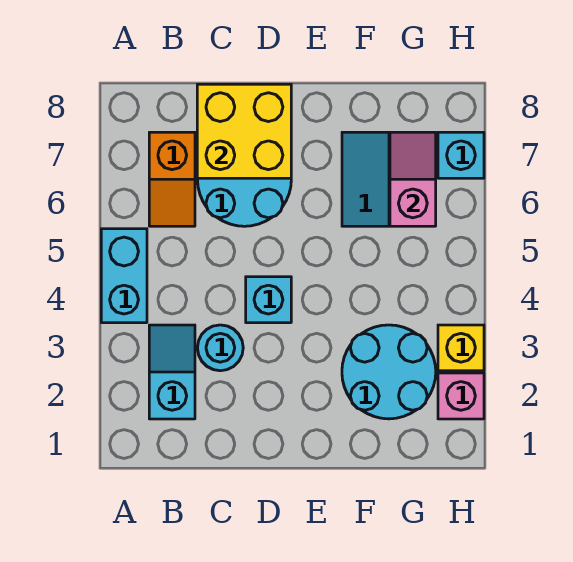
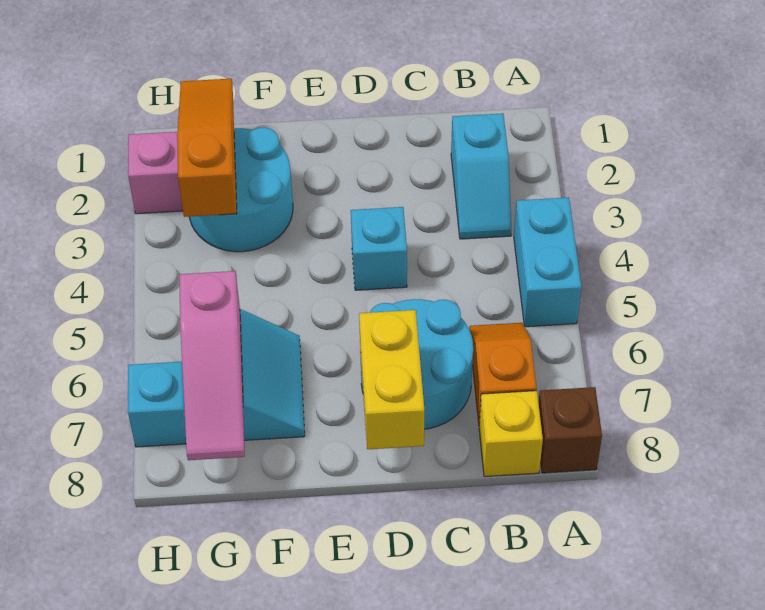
none -> brown 1x1 brick [538,387,602,473]
cyan 1x1 round brick [198,325,243,371] -> none
yellow 2x2 brick [197,84,291,178] -> yellow 1x2 brick [359,310,424,449]
none -> orange 1x3 slope [177,79,237,217]
pink 1x2 slope [390,132,436,226] -> pink 1x3 slope [179,271,245,460]
yellow 1x1 brick [438,325,484,371] -> yellow 1x1 brick moved to [479,391,543,477]

